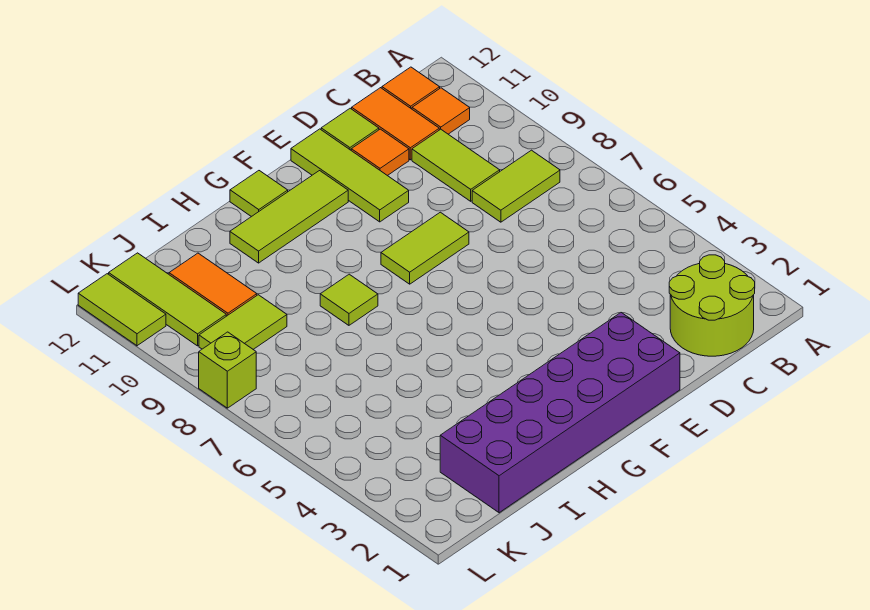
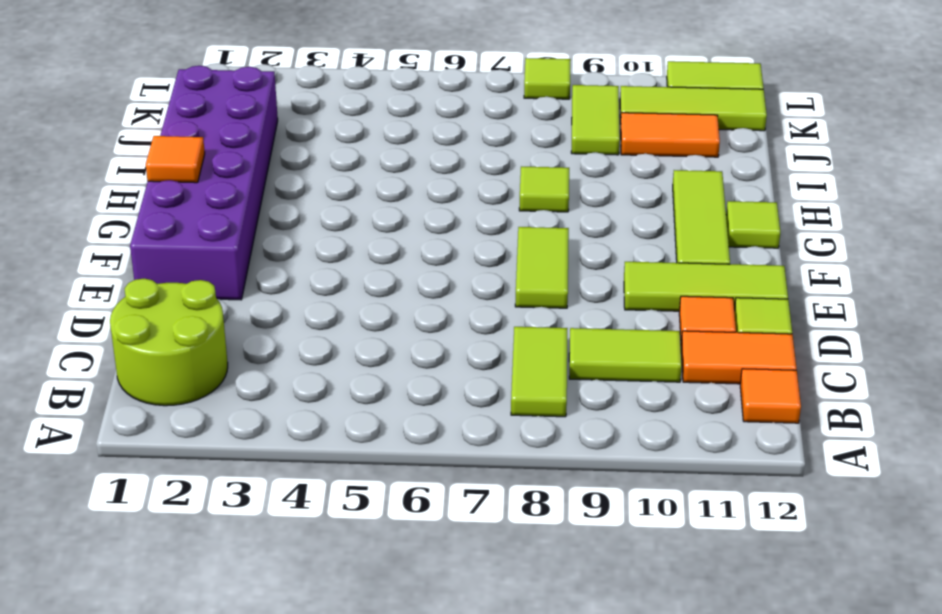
orange 1x1 tile [412,88,470,134] -> orange 1x1 tile moved to [146,136,205,183]
lime 1x1 brick [199,332,256,408] -> lime 1x1 tile [524,58,571,99]

